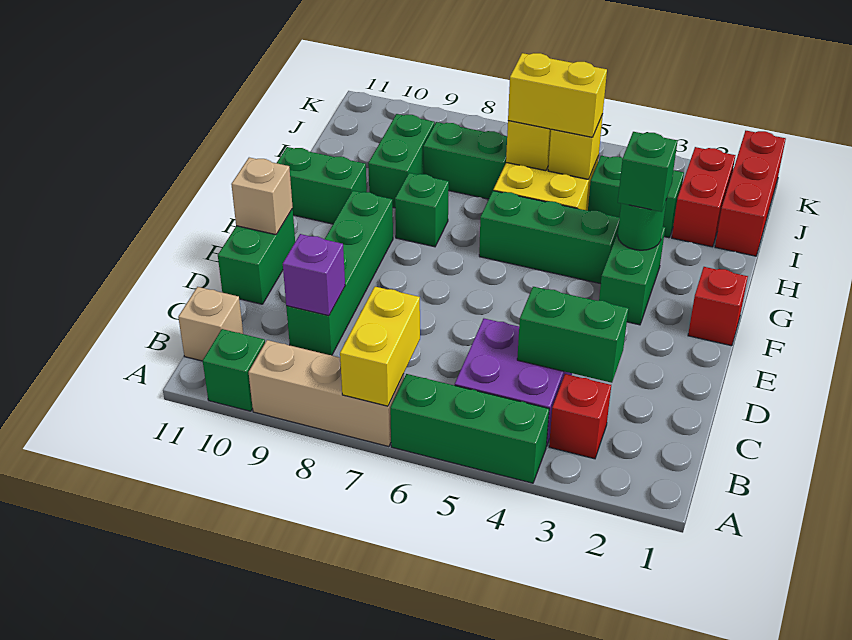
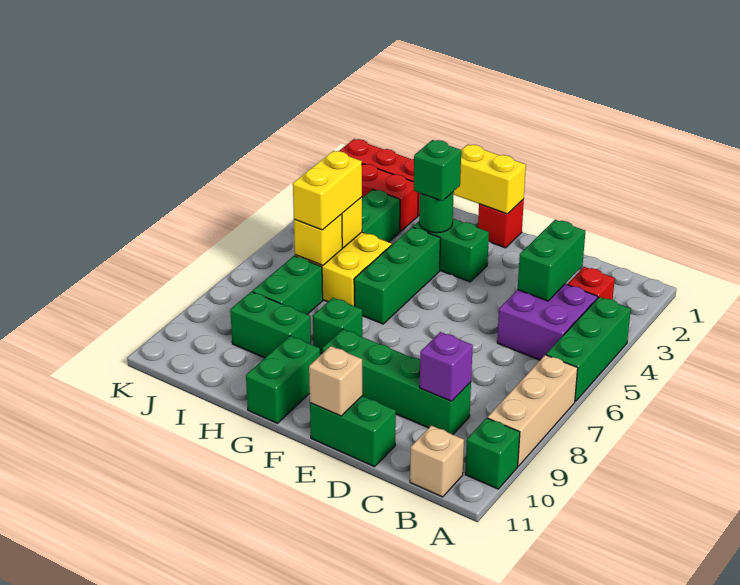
yellow 1x2 brick [340,287,420,406] -> yellow 1x2 brick moved to [454,144,526,214]

